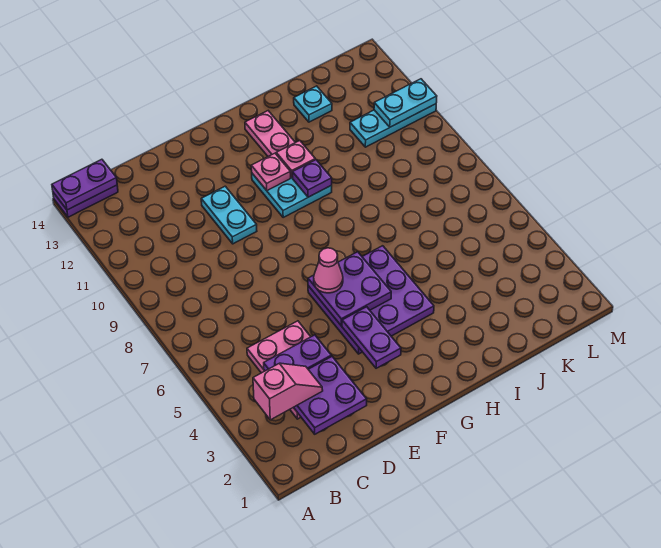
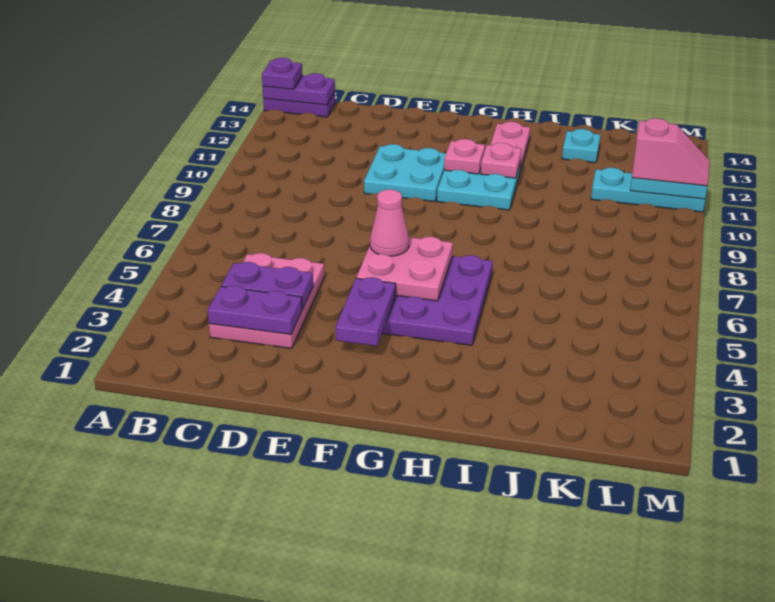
pink 1x2 slope [253,363,323,420] -> pink 1x2 slope moved to [632,118,710,186]
purple 2x2 plate [293,356,367,434] -> purple 1x2 plate [208,286,302,335]
cyan 1x2 plate [201,186,257,244] -> cyan 2x2 plate [364,144,446,202]
purple 2x2 plate [308,252,391,326] -> pink 2x2 plate [356,237,453,301]
purple 1x1 plate [292,160,332,197] -> purple 1x1 plate moved to [262,58,302,89]

